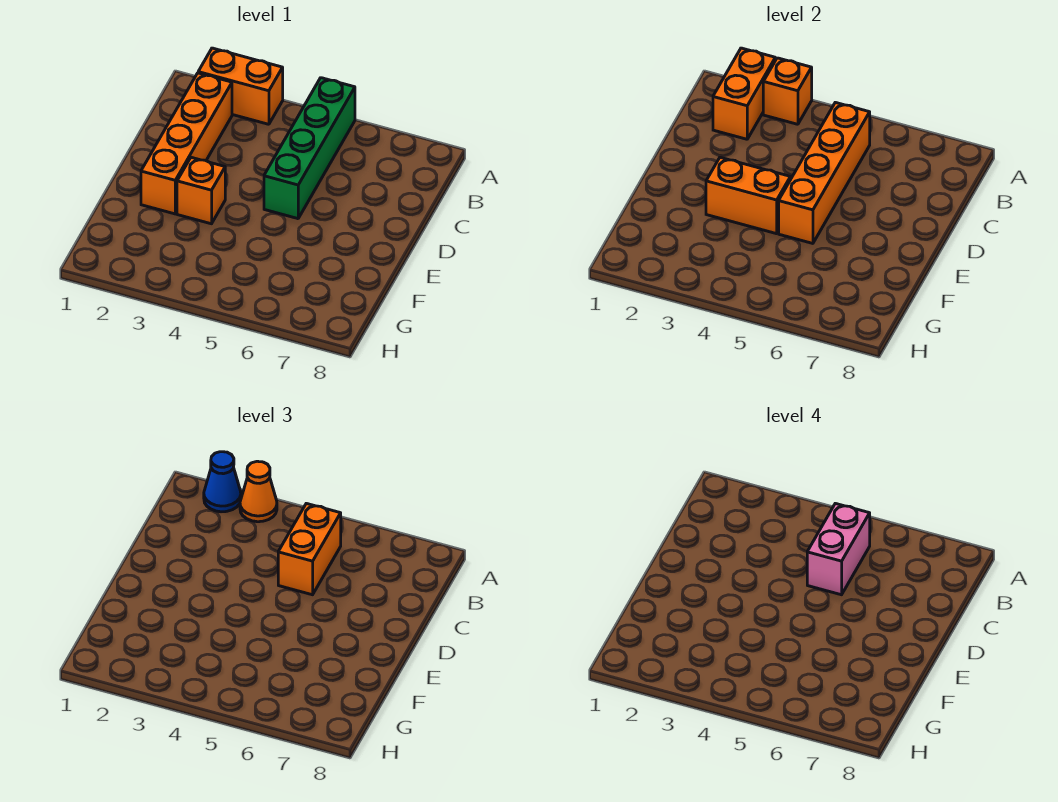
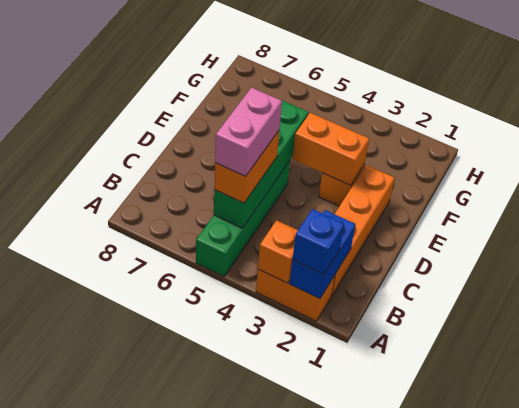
orange 1x2 brick [713,48,775,139] -> blue 1x2 brick [290,210,355,299]
blue 1x1 cone [204,452,241,512] -> blue 1x1 brick [293,209,344,274]
orange 1x1 cone [240,461,277,522] -> none
orange 1x4 brick [779,102,870,243] -> green 1x4 brick [214,101,309,228]

